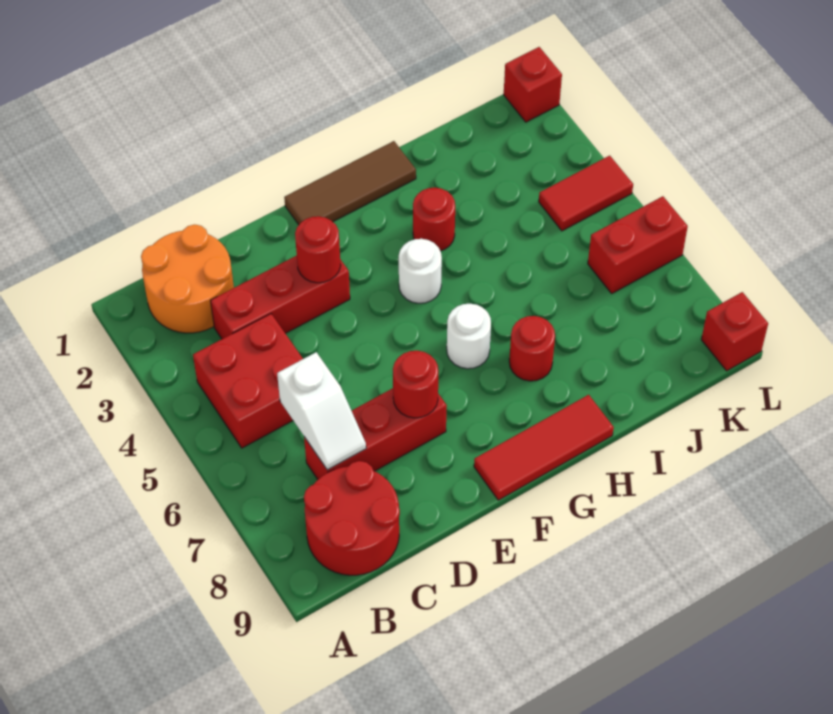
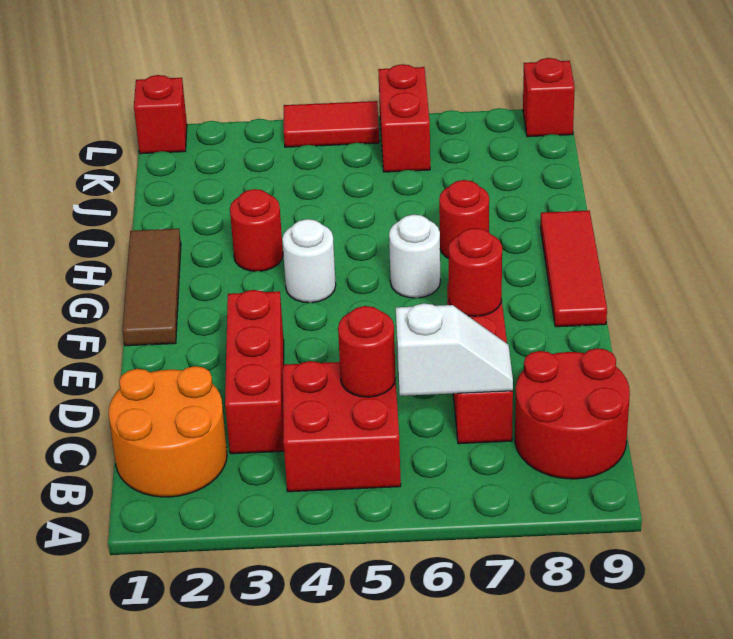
red 1x1 round brick [295,216,341,283] -> red 1x1 round brick moved to [338,306,396,397]
red 1x2 tile [539,156,633,231] -> red 1x2 tile turned to [284,101,379,147]

